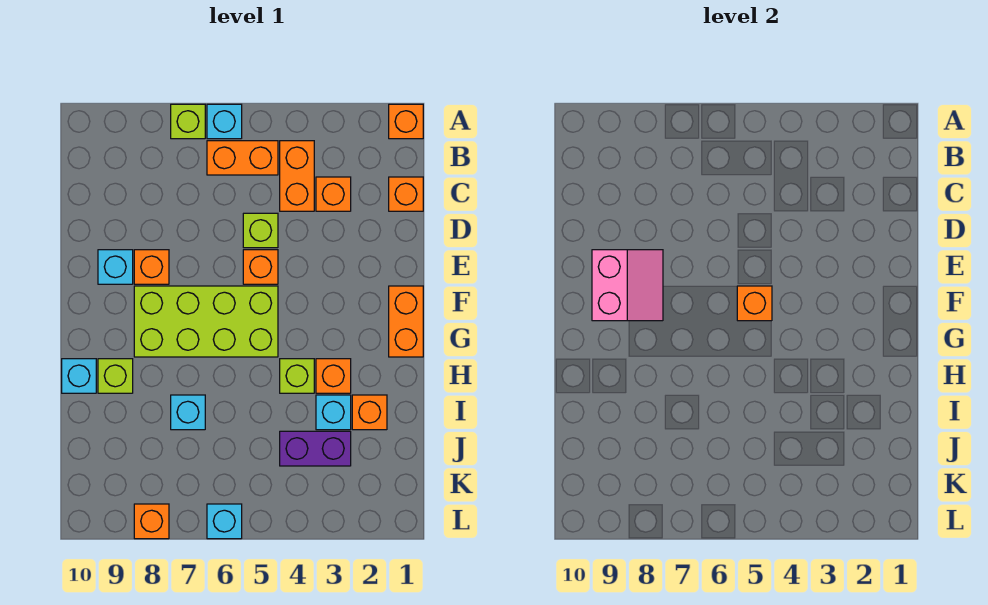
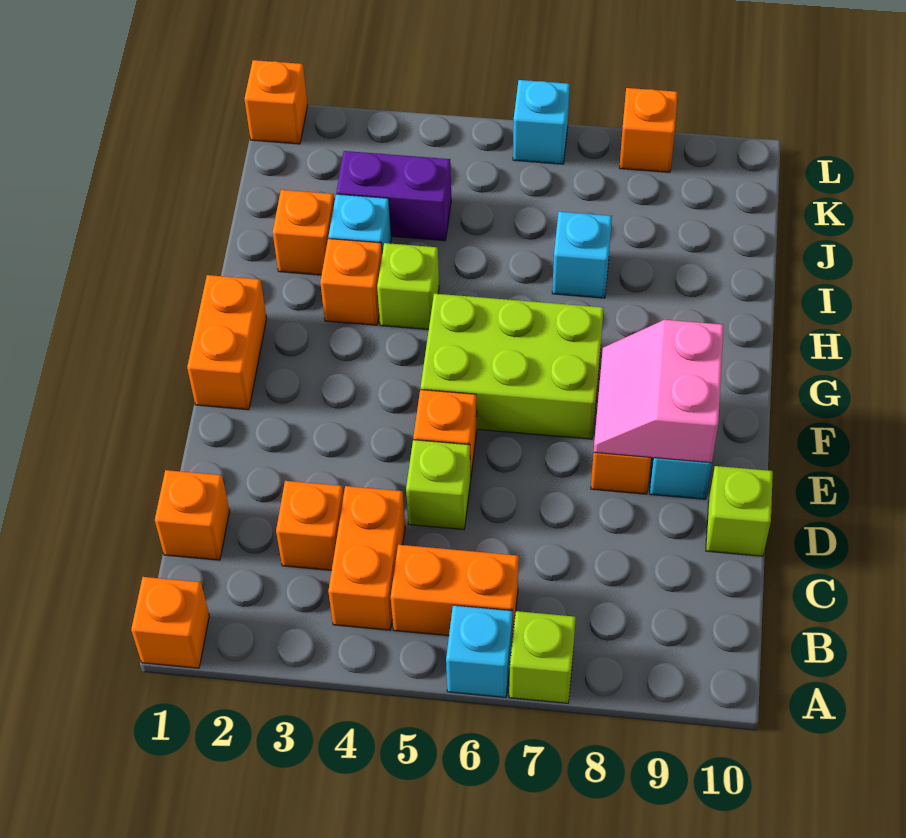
lime 2x4 brick [134,286,278,357] -> lime 2x3 brick [421,294,604,439]
orange 1x1 brick [737,286,772,321] -> orange 1x1 brick moved to [244,60,308,144]
lime 1x1 brick [98,359,133,393] -> lime 1x1 brick moved to [706,466,773,556]
cyan 1x1 brick [62,359,96,393] -> none

